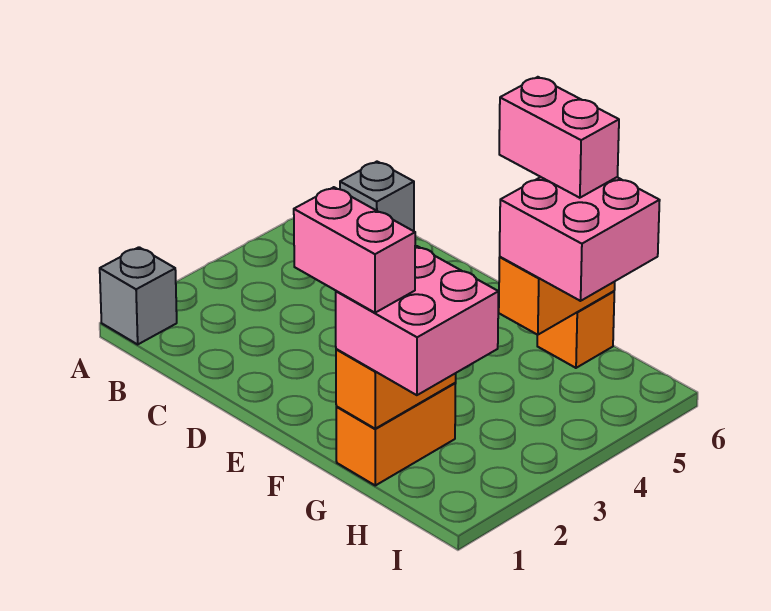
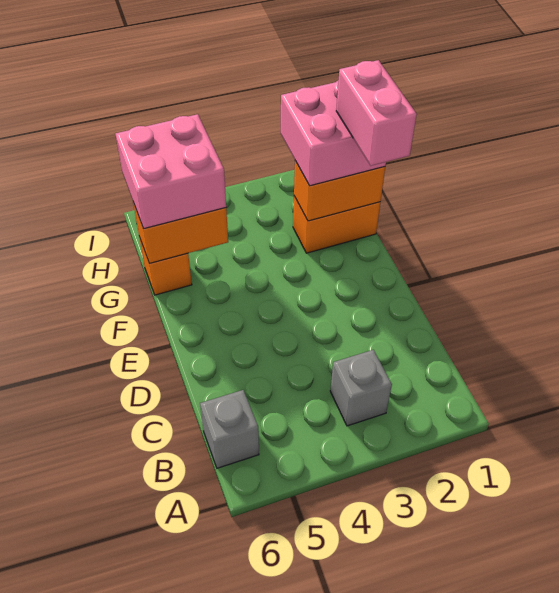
grey 1x1 brick [100,247,177,344] -> grey 1x1 brick moved to [330,350,392,426]
pink 1x2 brick [499,77,619,198] -> none

